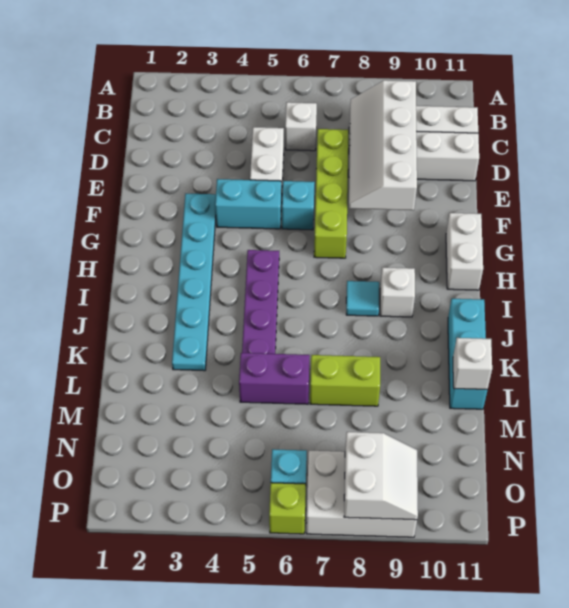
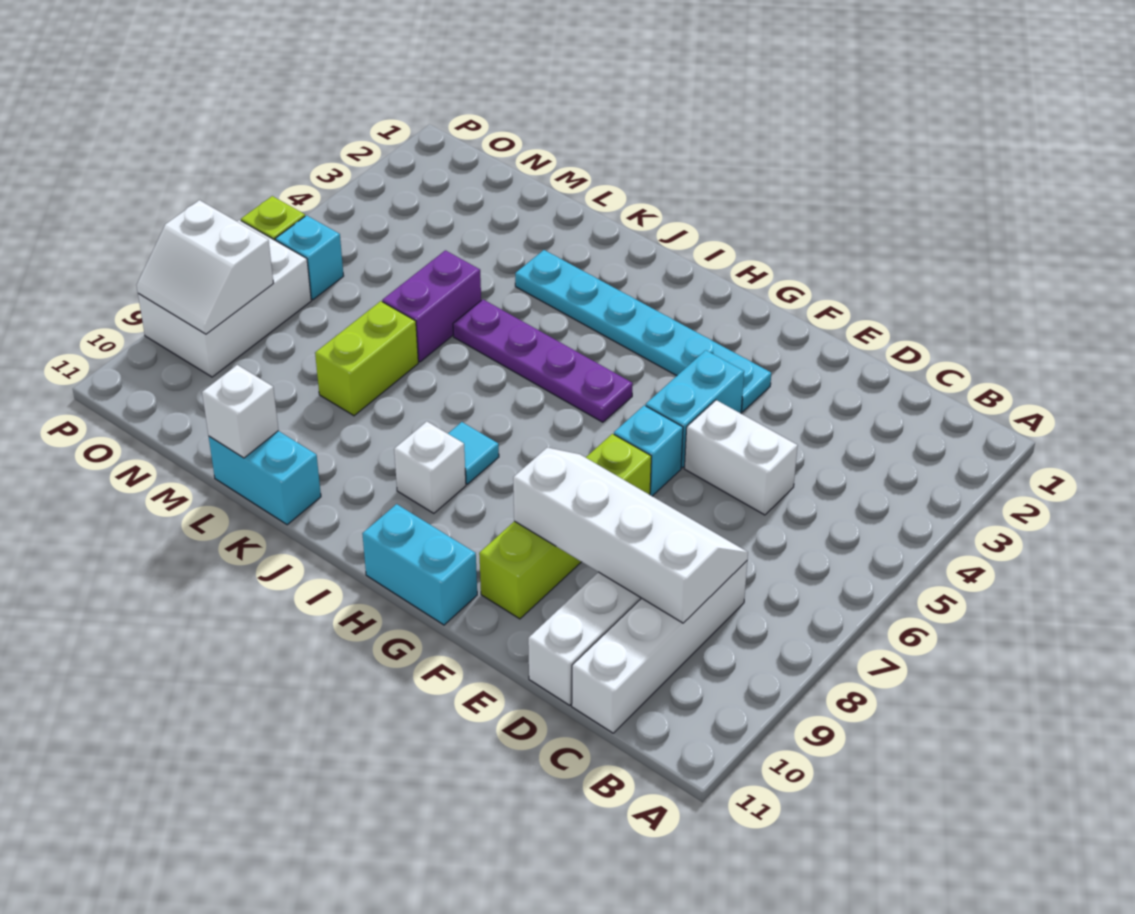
white 1x1 brick [285,102,317,151] -> none
lime 1x4 brick [314,129,348,258] -> lime 1x4 brick turned to [479,434,651,619]
white 1x2 brick [446,213,483,290] -> cyan 1x2 brick [362,504,477,625]
cyan 1x3 brick [448,299,487,409] -> cyan 1x2 brick [209,431,321,525]

